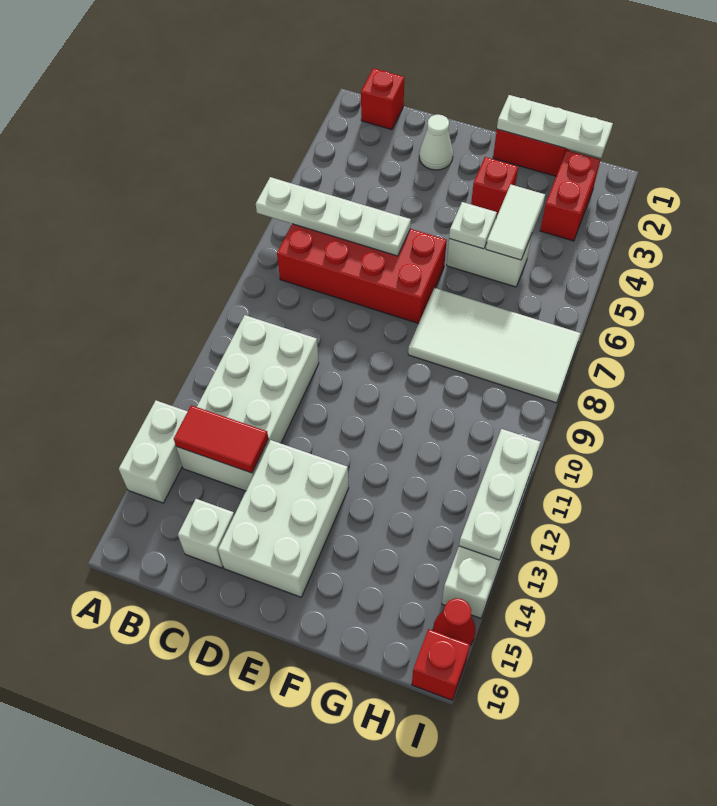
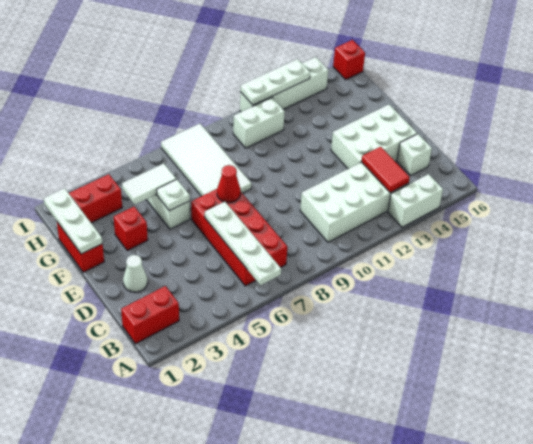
red 1x1 brick [361,68,404,130] -> red 1x2 brick [121,286,179,344]
none -> white 1x2 brick [233,98,285,148]
red 1x1 cone [433,598,476,645] -> red 1x1 cone moved to [217,165,241,203]

